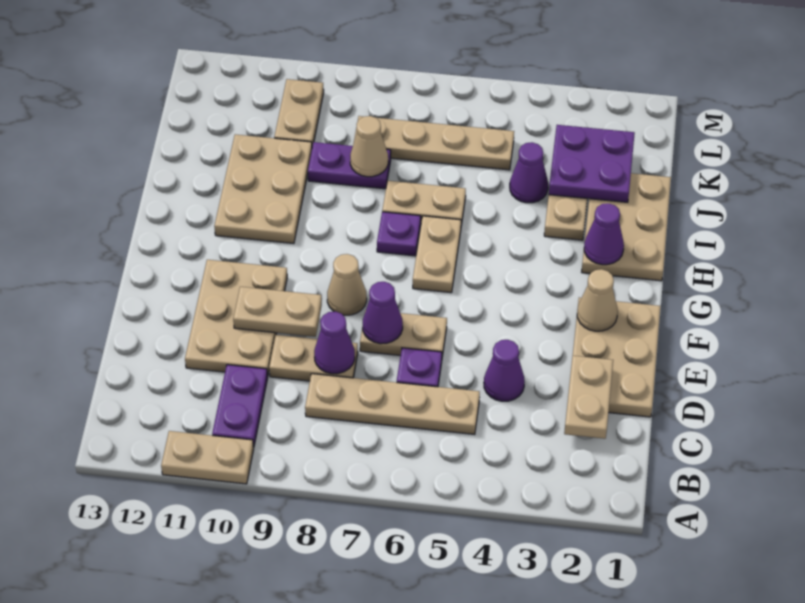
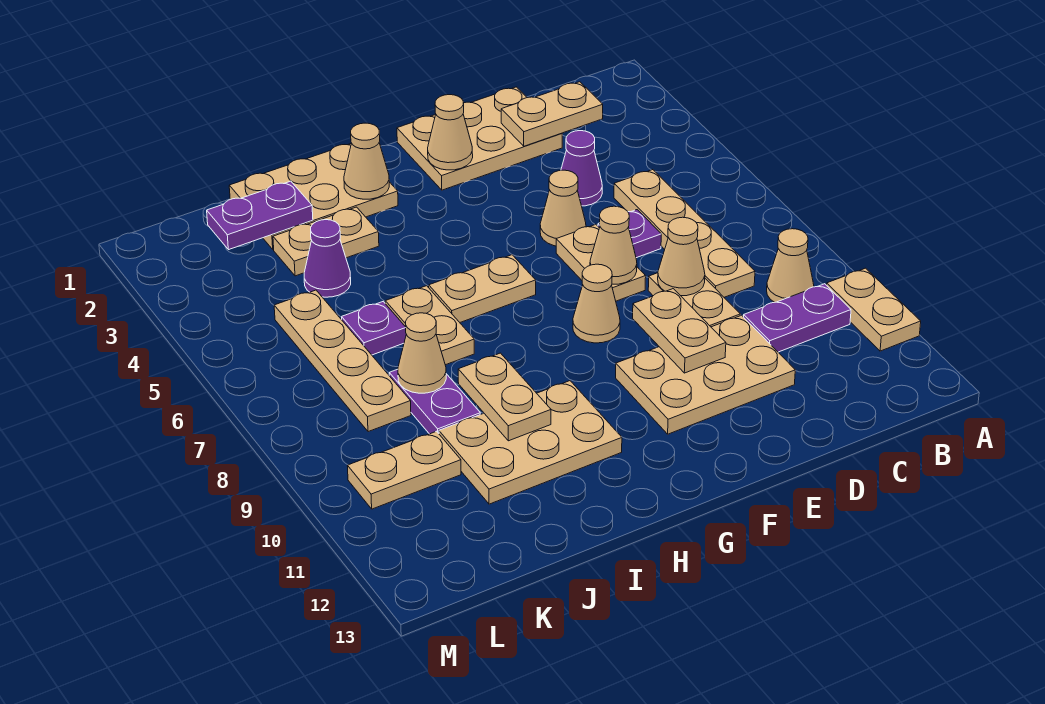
none -> tan 1x1 cone [767,229,814,302]
purple 1x1 cone [314,312,355,374] -> tan 1x1 cone [658,217,705,296]
none -> tan 1x1 cone [540,170,586,246]
purple 1x1 cone [363,282,403,344] -> tan 1x1 cone [590,206,637,284]
purple 1x1 cone [584,203,624,265] -> tan 1x1 cone [344,123,389,199]
purple 1x1 plate [377,212,421,256] -> purple 1x1 plate moved to [342,302,406,355]
none -> tan 1x2 plate [458,353,551,441]
purple 2x2 plate [549,125,635,202] -> purple 1x2 plate [207,181,313,250]

